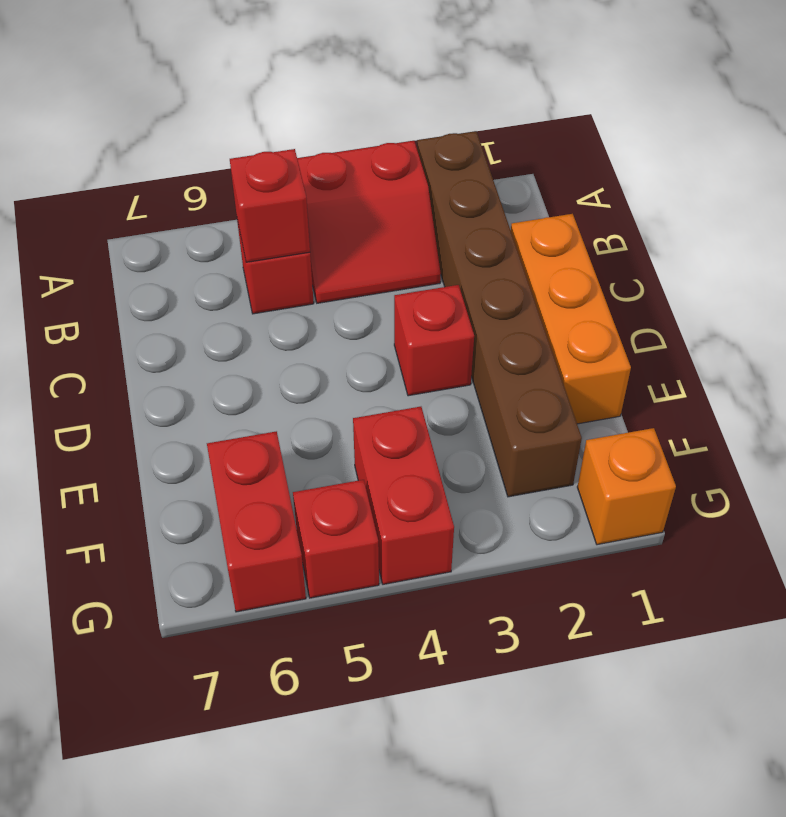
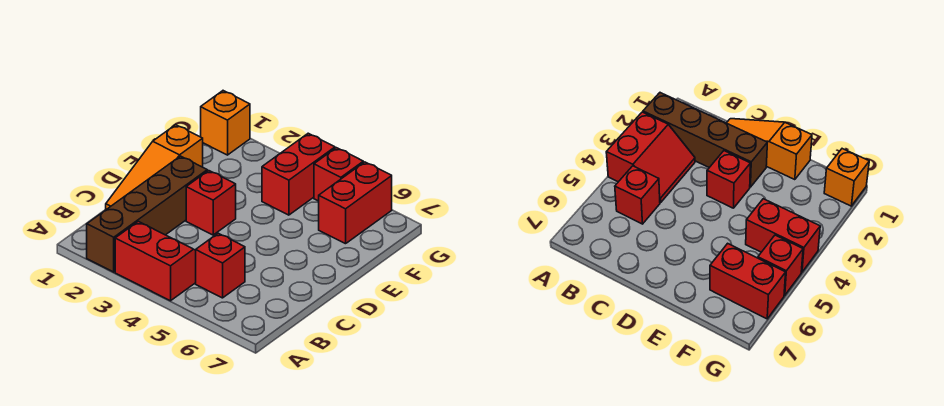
brown 1x6 brick [417,131,582,497] -> brown 1x4 brick [87,156,207,272]
red 1x1 brick [230,149,310,262] -> none
orange 1x3 brick [511,214,631,424] -> orange 1x3 slope [106,125,203,210]

